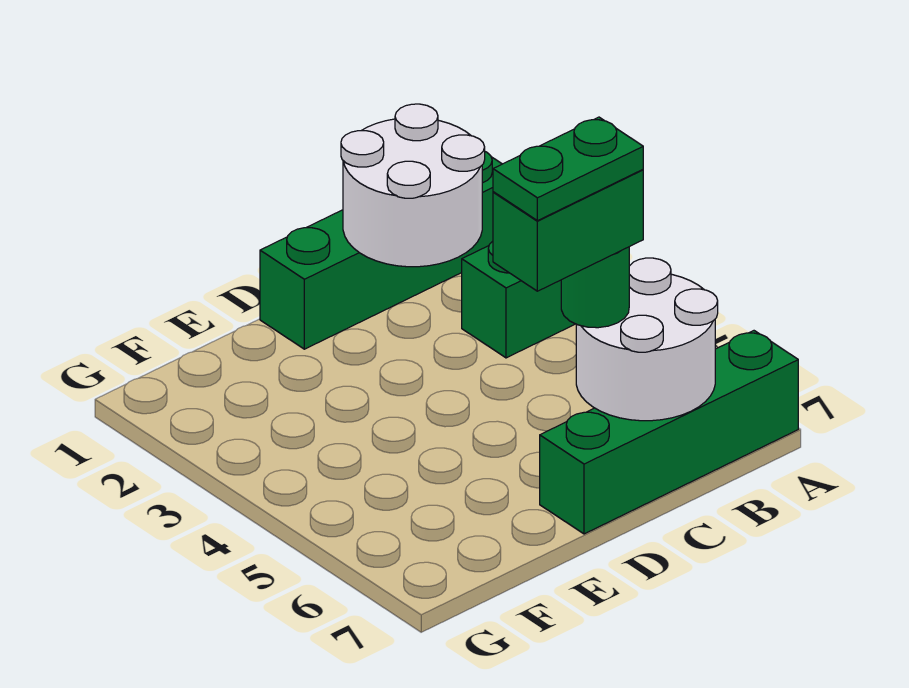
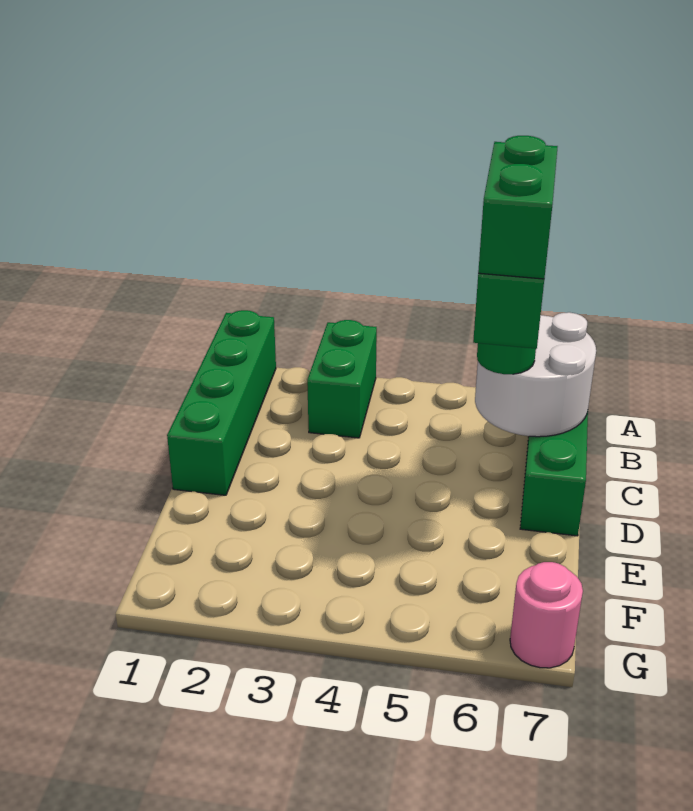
white 2x2 round brick [341,104,485,267] -> none
green 1x2 plate [493,117,643,221] -> green 1x2 brick [478,136,558,279]
none -> pink 1x1 round brick [510,562,583,668]

